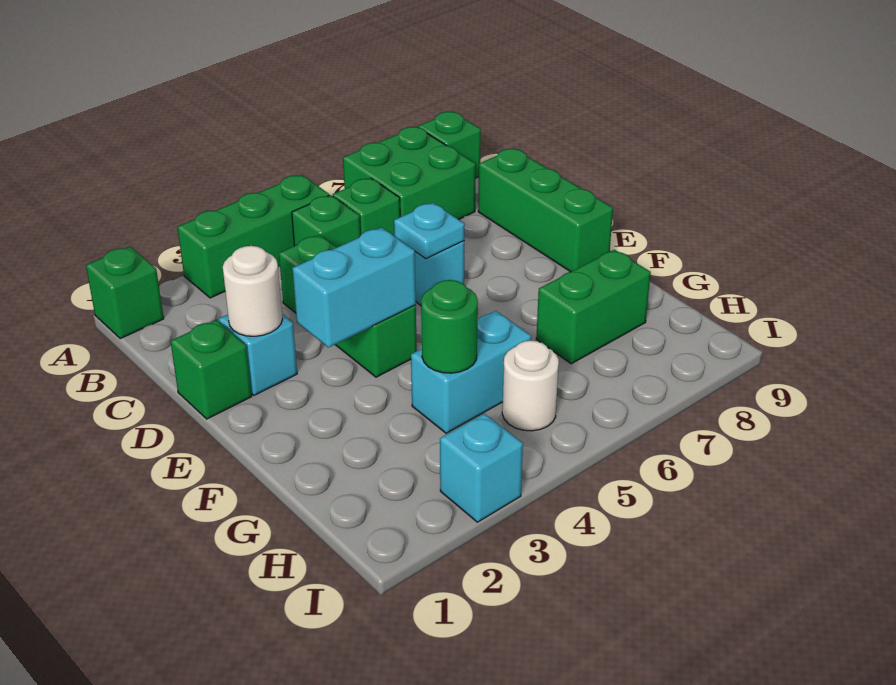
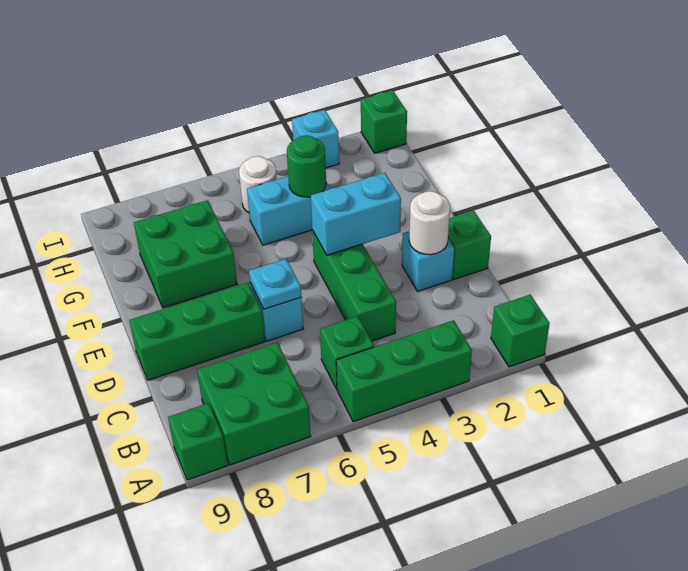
green 1x1 brick [333,178,400,236] -> green 1x1 brick moved to [361,90,407,153]
green 1x3 brick [478,148,613,272] -> green 1x3 brick turned to [129,282,265,380]
green 1x2 brick [536,250,651,364] -> green 2x2 brick [134,200,237,308]

